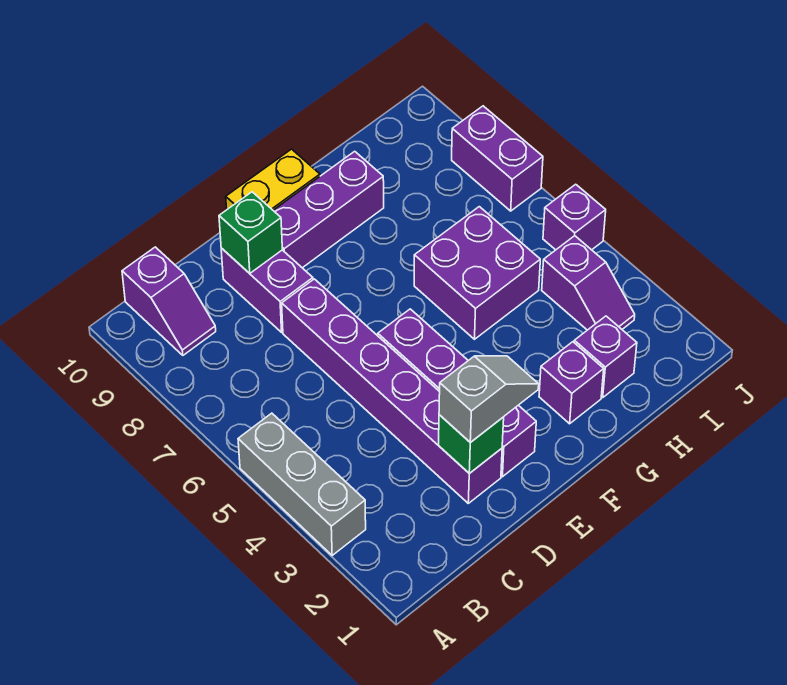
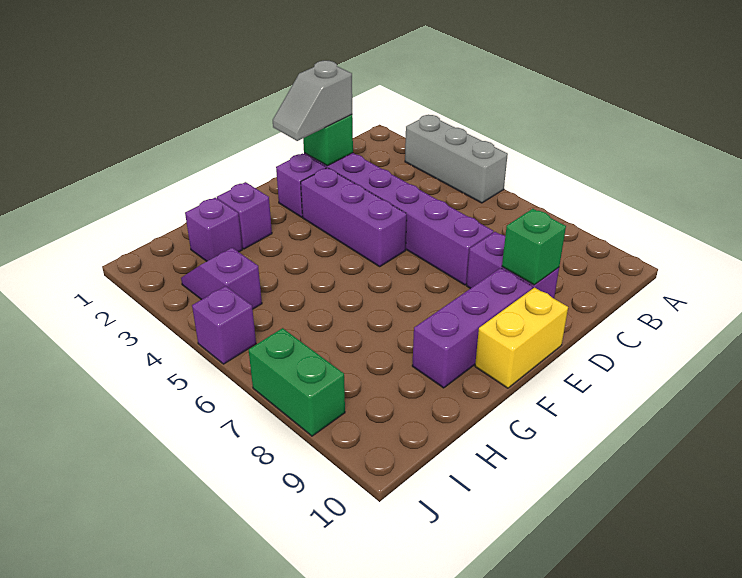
purple 1x2 slope [122,247,216,355] -> none
purple 2x2 brick [414,207,540,339] -> none
purple 1x2 brick [452,106,543,211] -> green 1x2 brick [249,328,345,436]

